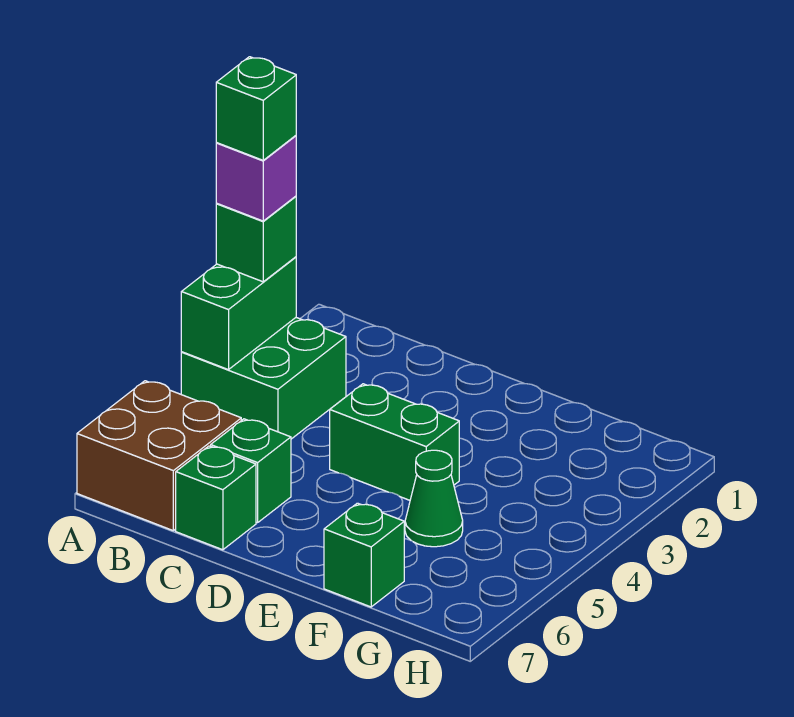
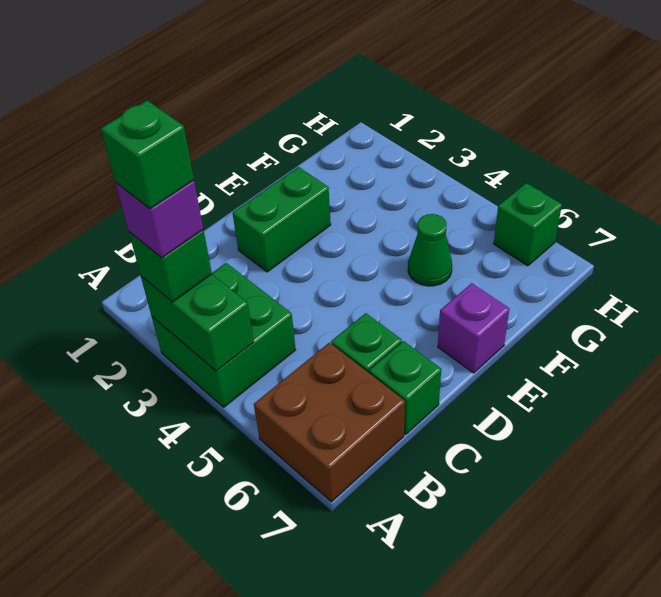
green 1x2 brick [330,384,459,500] -> green 1x2 brick moved to [233,167,331,272]
none -> purple 1x1 brick [438,283,509,373]
green 1x1 brick [324,503,404,607] -> green 1x1 brick moved to [494,183,562,266]

